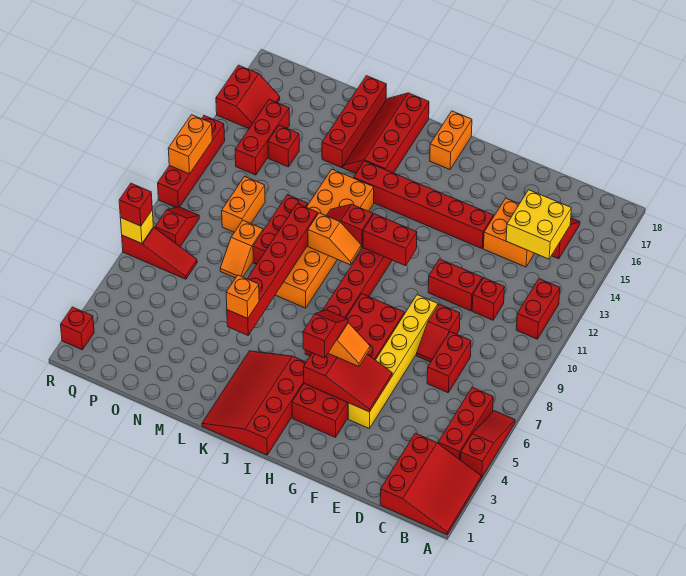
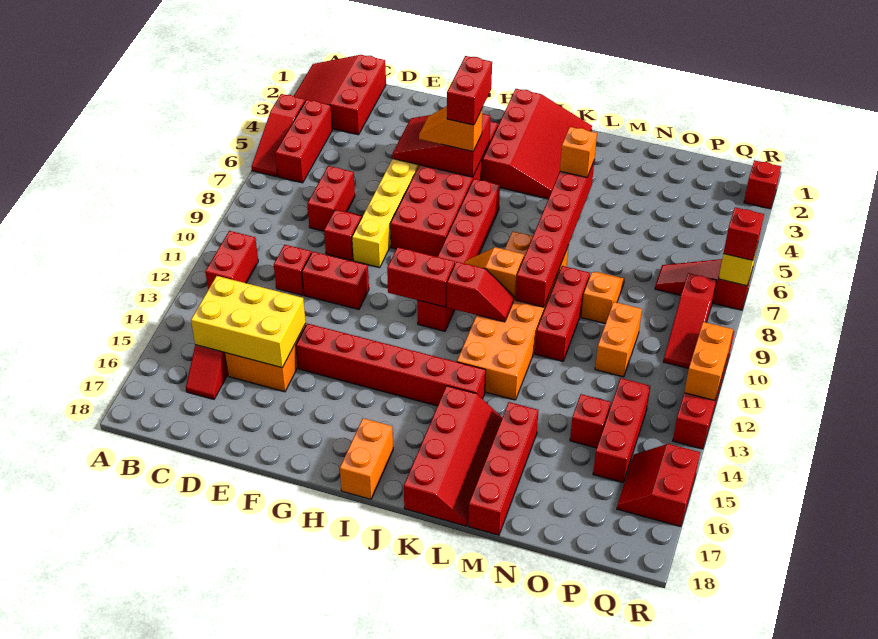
yellow 2x2 brick [506,190,571,259] -> yellow 2x3 brick [191,276,306,368]
red 1x2 slope [303,310,348,358] -> red 1x2 brick [447,56,492,125]
red 1x2 slope [155,207,199,247] -> red 1x3 slope [663,273,717,368]

